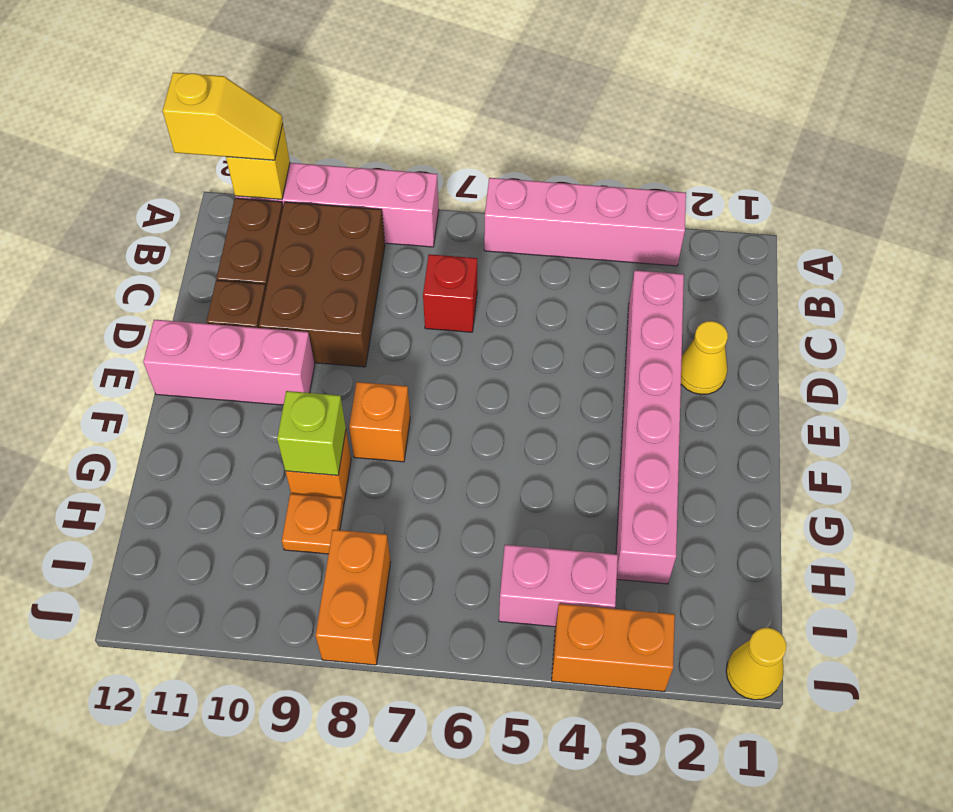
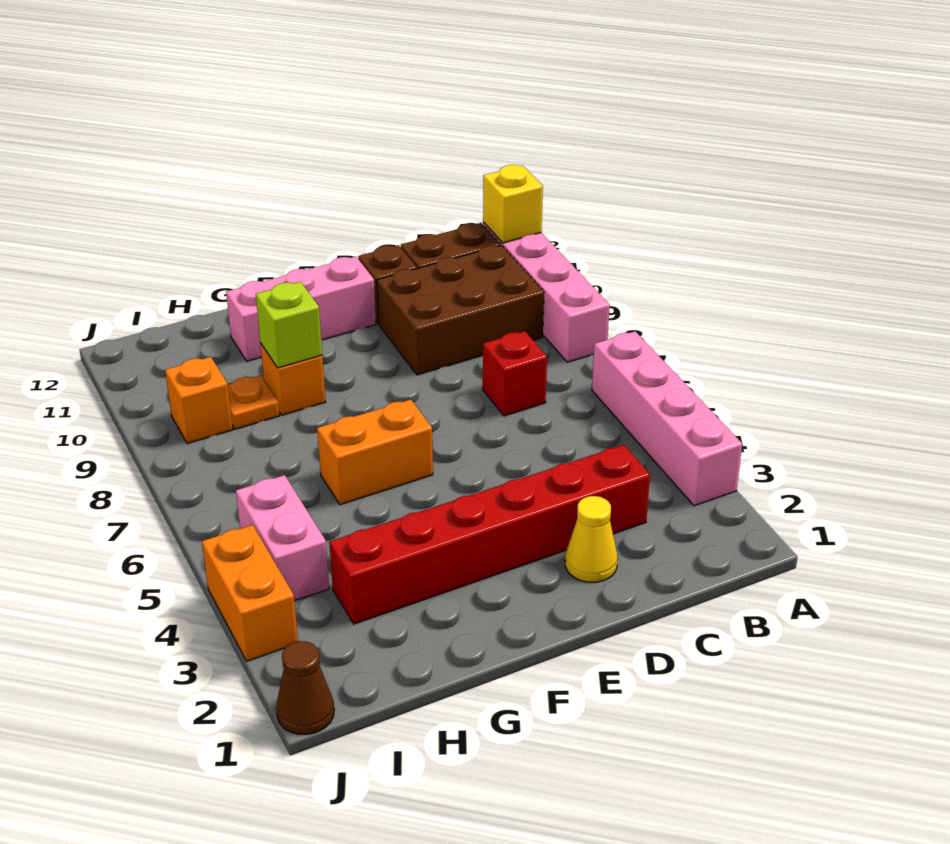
yellow 1x2 slope [163,72,283,160] -> none
pink 1x6 brick [616,270,684,584] -> red 1x6 brick [329,445,650,624]
pink 1x3 brick [143,320,315,405] -> pink 1x3 brick turned to [226,257,376,361]
orange 1x1 brick [349,382,410,462] -> orange 1x1 brick moved to [165,357,233,444]
orange 1x2 brick [316,530,390,665] -> orange 1x2 brick moved to [317,399,433,505]
yellow 1x1 cone [726,628,786,700] -> brown 1x1 cone [276,641,334,734]

